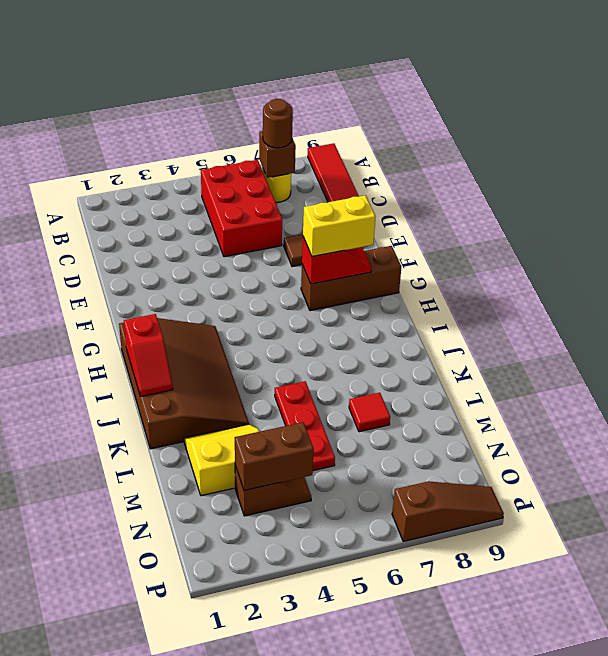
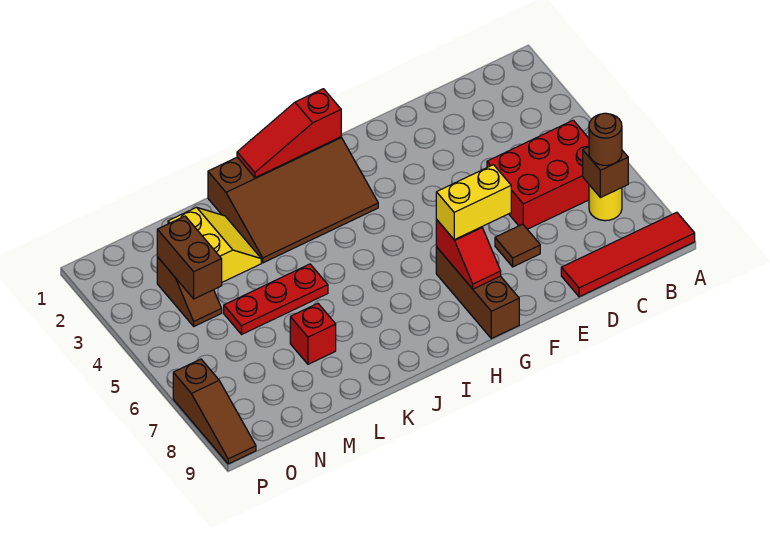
yellow 1x2 brick [303,195,376,257] -> yellow 1x2 brick turned to [436,165,511,240]
red 1x2 slope [124,314,173,397] -> red 1x3 slope [237,89,341,177]
red 1x1 tile [349,393,390,432] -> red 1x1 brick [290,303,336,364]

